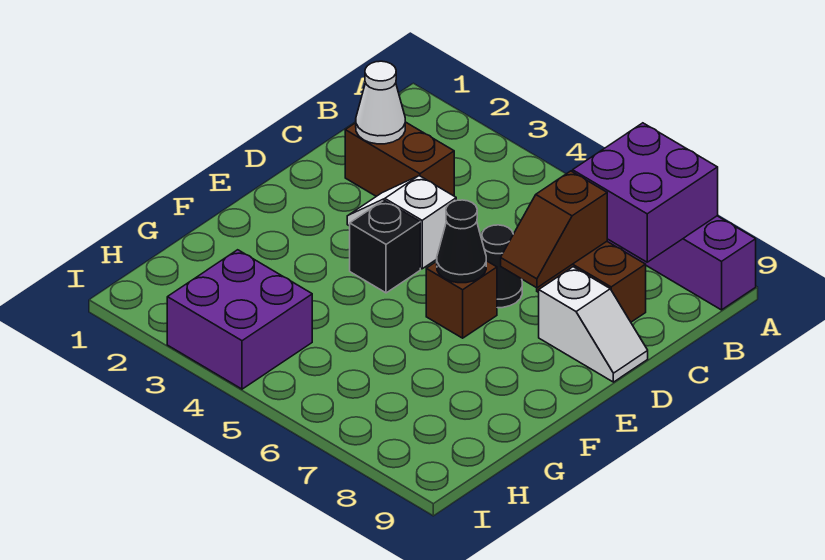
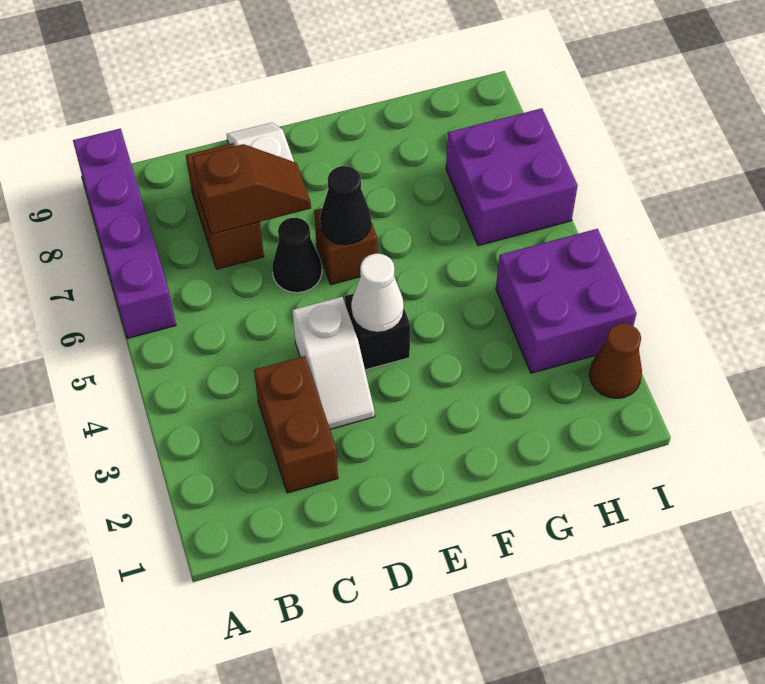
purple 2x2 brick [573,123,718,262] -> purple 2x2 brick moved to [446,108,578,246]
white 1x1 cone [356,61,405,144] -> white 1x1 cone moved to [351,254,404,332]
none -> brown 1x1 cone [590,323,642,398]

